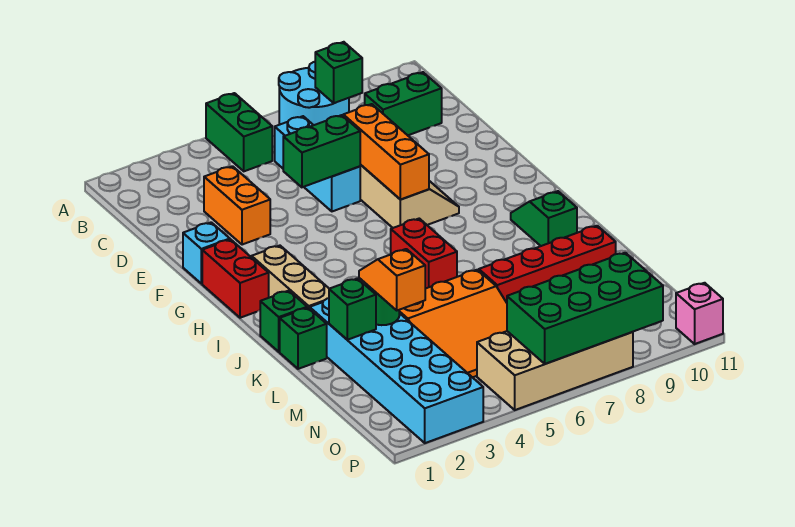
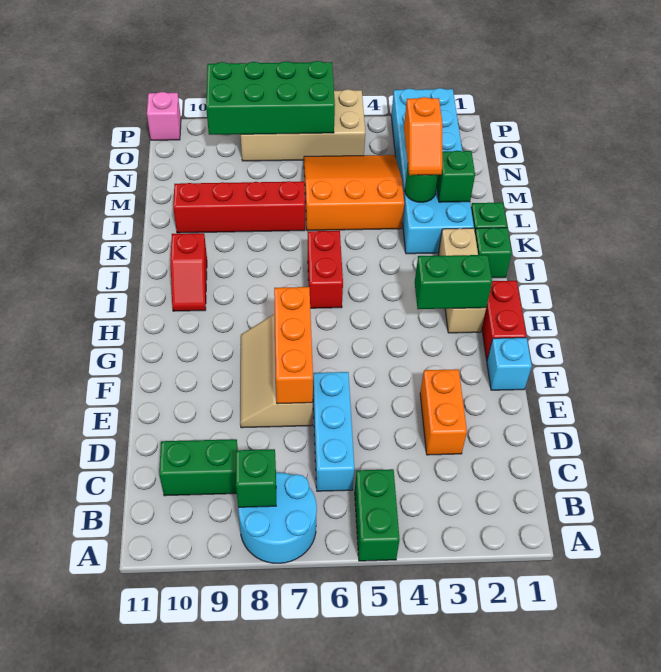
green 1x2 brick [283,115,360,187] -> green 1x2 brick moved to [415,255,492,309]
green 1x2 slope [511,191,577,246] -> red 1x2 slope [170,233,207,311]

